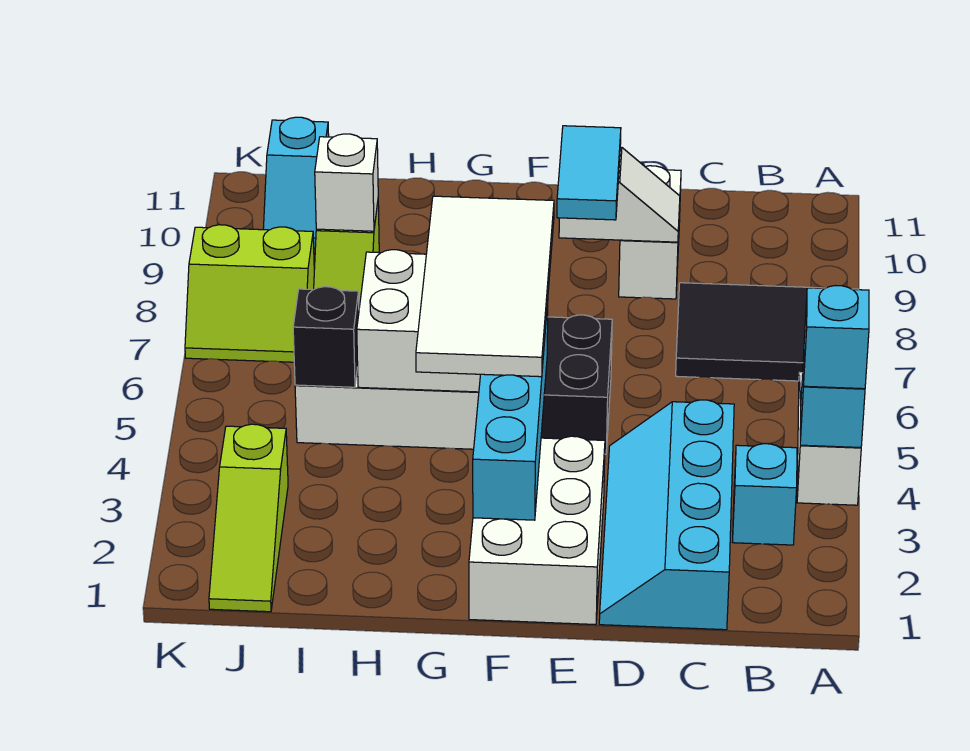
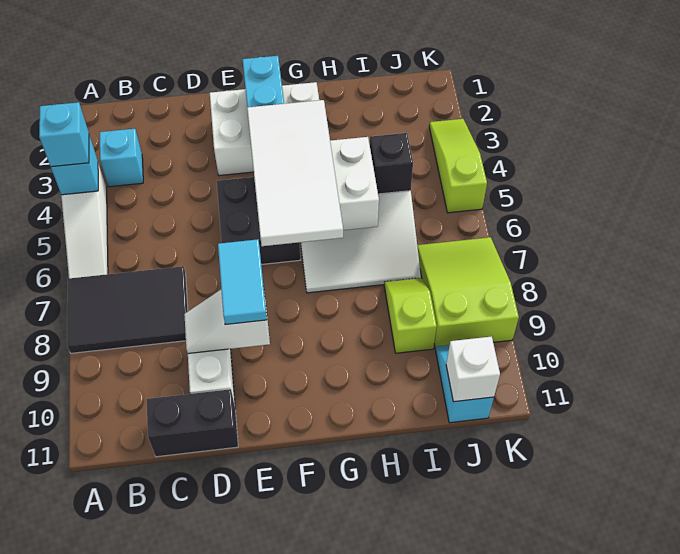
cyan 2x4 slope [599,400,734,630] -> none
none -> black 1x2 brick [147,389,238,457]
white 2x3 brick [469,436,605,625] -> white 2x3 brick turned to [210,82,319,176]
white 1x1 brick [315,134,378,231] -> white 1x1 brick moved to [446,336,500,402]
lime 1x3 slope [209,424,288,612] -> lime 1x3 slope moved to [429,119,487,213]
lime 2x2 slope [185,225,314,362] -> lime 2x3 slope [417,237,519,349]

